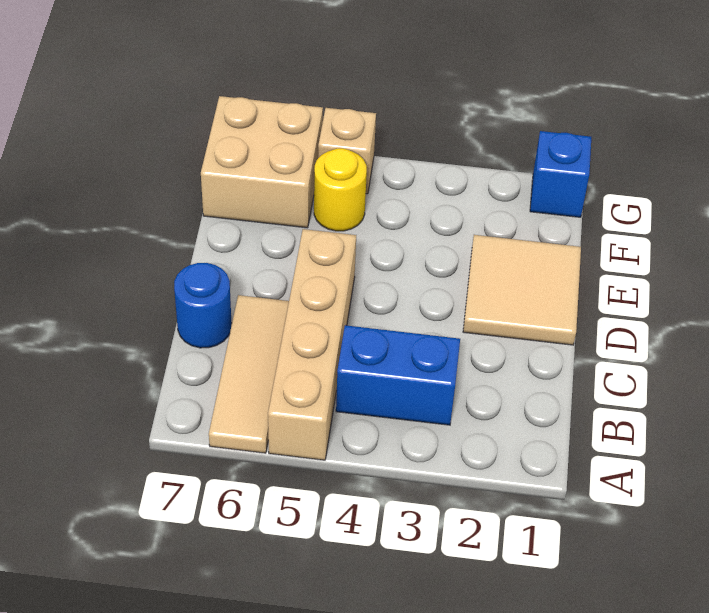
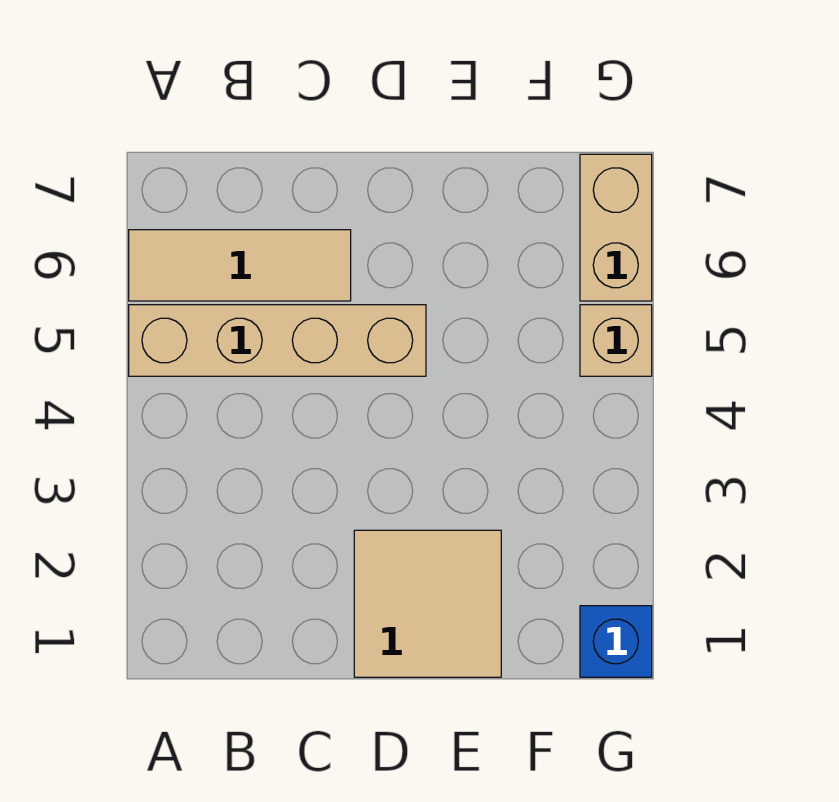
blue 1x2 brick [336,325,460,425] -> none
blue 1x1 round brick [174,263,232,348] -> none
yellow 1x1 round brick [314,148,367,231] -> none
tan 2x2 brick [201,96,323,228] -> tan 1x2 brick [580,154,652,301]

